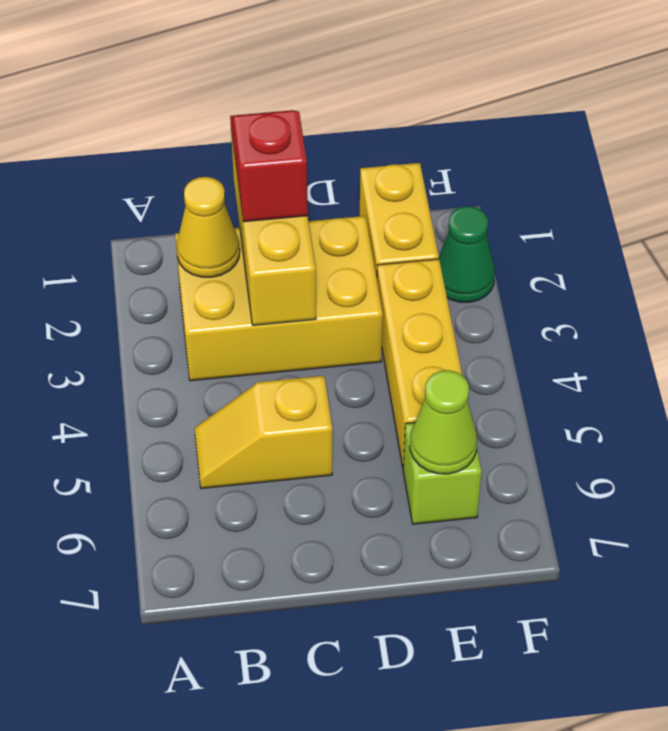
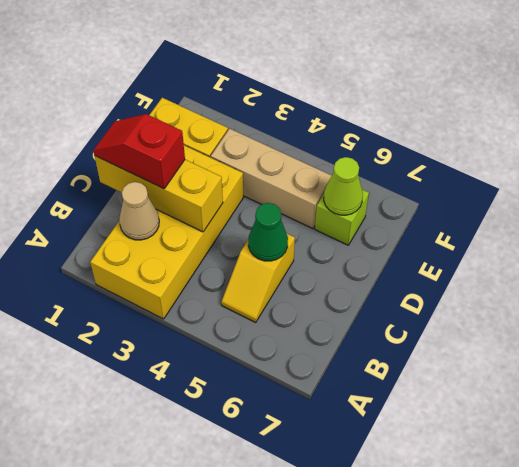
yellow 2x3 brick [175,216,383,381] -> yellow 2x4 brick [90,145,243,319]
yellow 1x1 cone [176,177,240,277] -> tan 1x1 cone [119,182,159,240]
yellow 1x3 brick [377,259,463,466] -> tan 1x3 brick [211,129,332,229]
green 1x1 cone [439,206,495,302] -> green 1x1 cone moved to [248,203,288,261]

